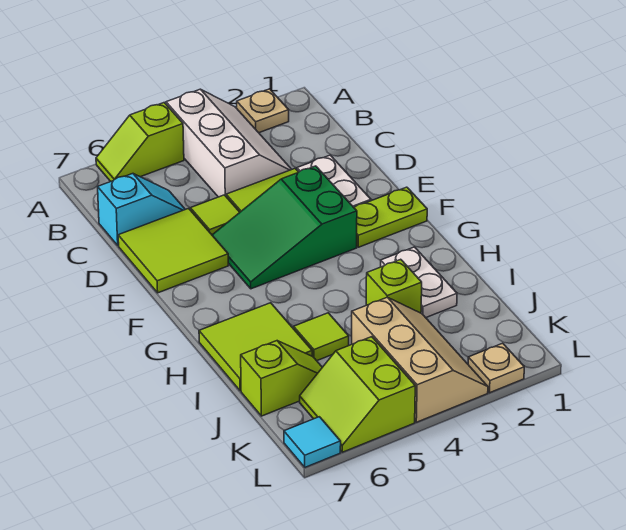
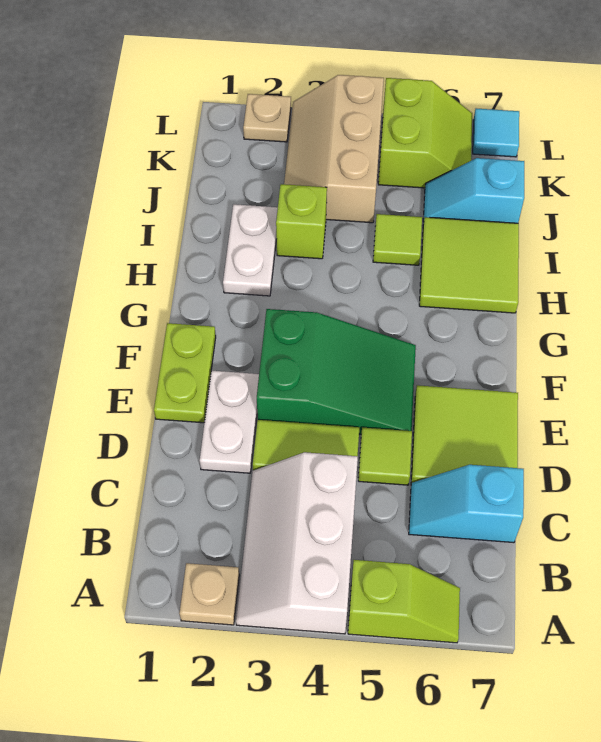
lime 1x2 plate [354,187,427,247] -> lime 1x2 plate turned to [154,323,216,423]
lime 1x2 slope [241,341,322,416] -> cyan 1x2 slope [423,158,524,223]

